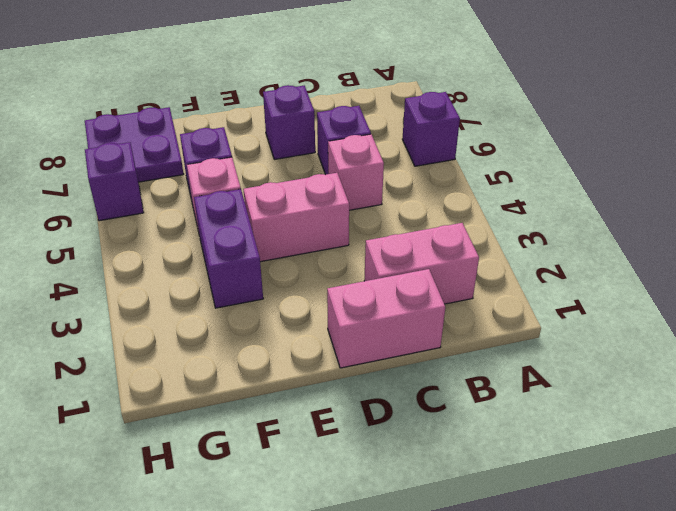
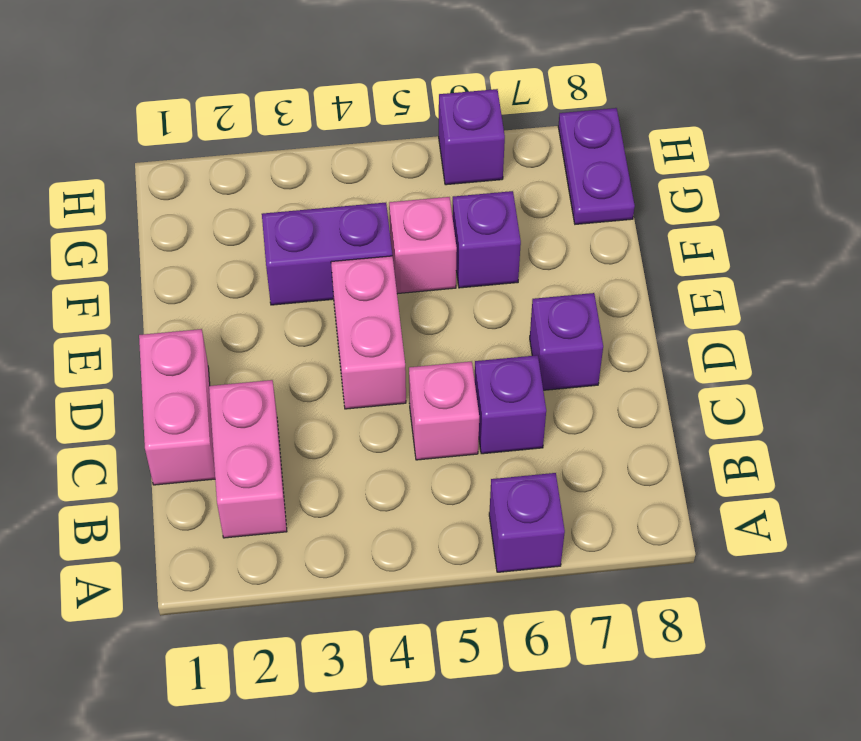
purple 2x2 plate [85,107,183,182] -> purple 1x2 plate [558,108,635,224]

